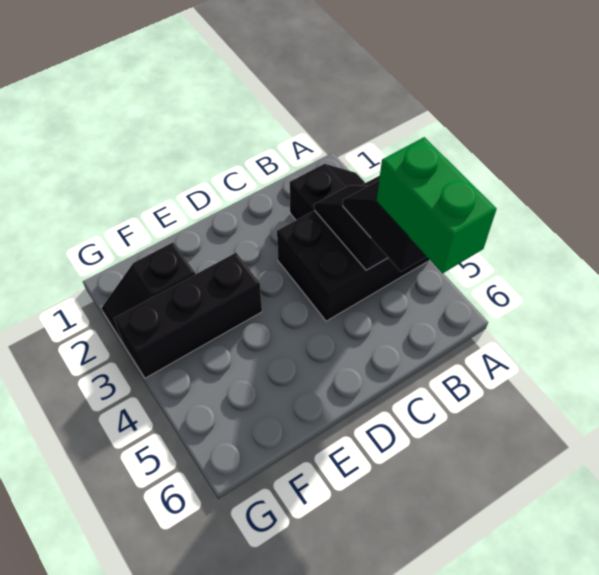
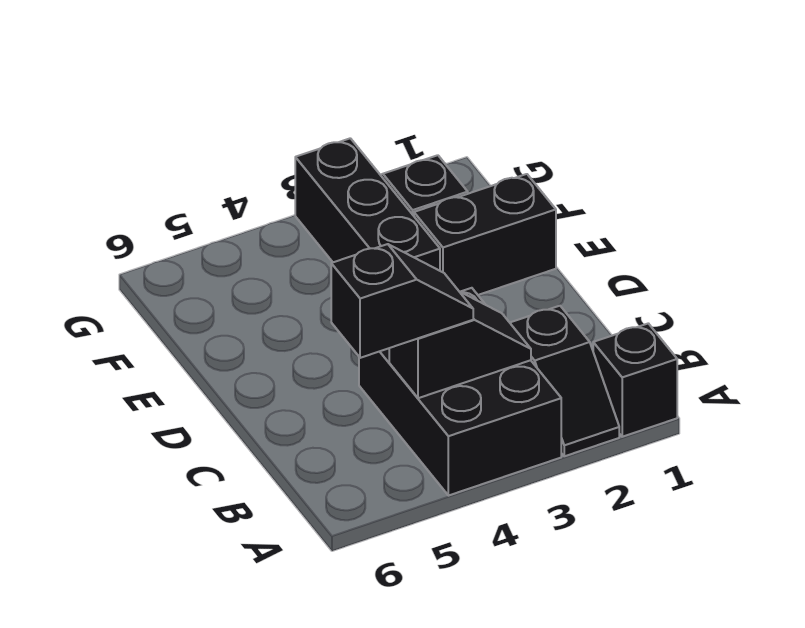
none -> black 1x1 brick [593,323,677,437]
green 1x2 brick [377,137,497,273] -> none
none -> black 1x2 brick [414,174,556,295]

